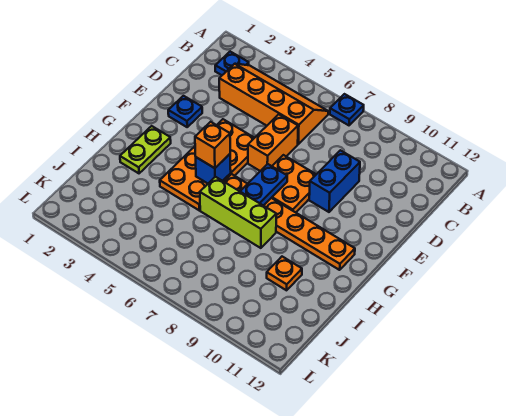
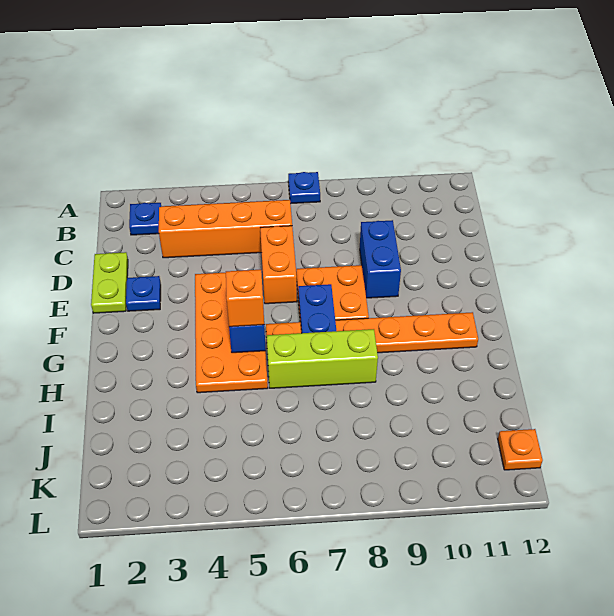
lime 1x2 plate [120,126,171,173] -> lime 1x2 plate moved to [91,252,128,313]
orange 1x1 plate [267,257,302,290] -> orange 1x1 plate moved to [498,429,543,470]

